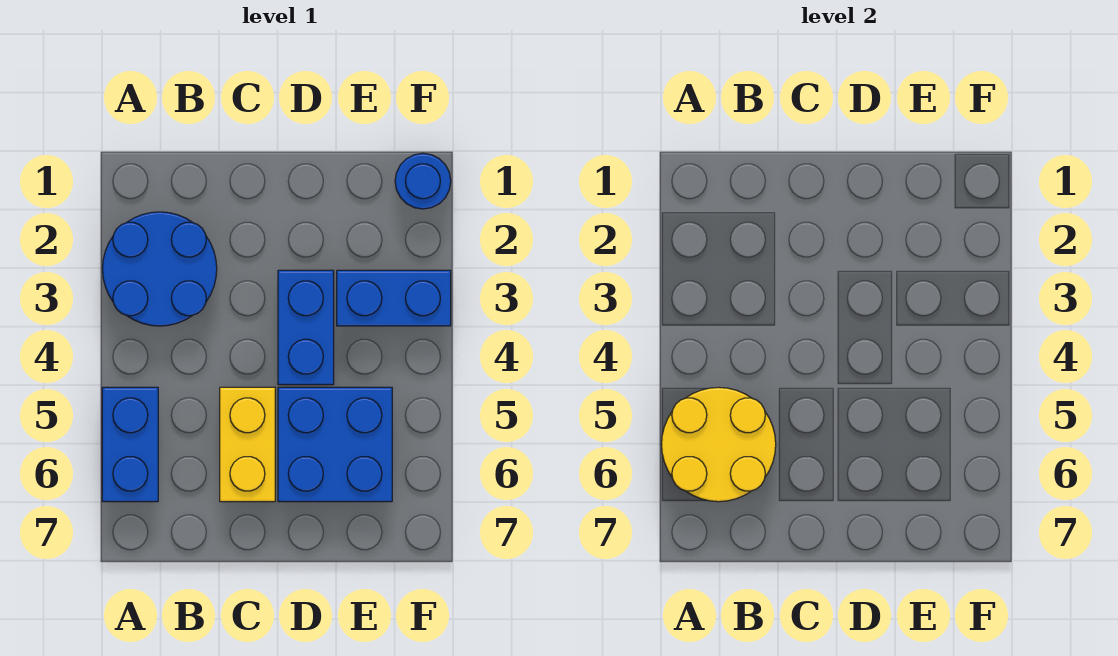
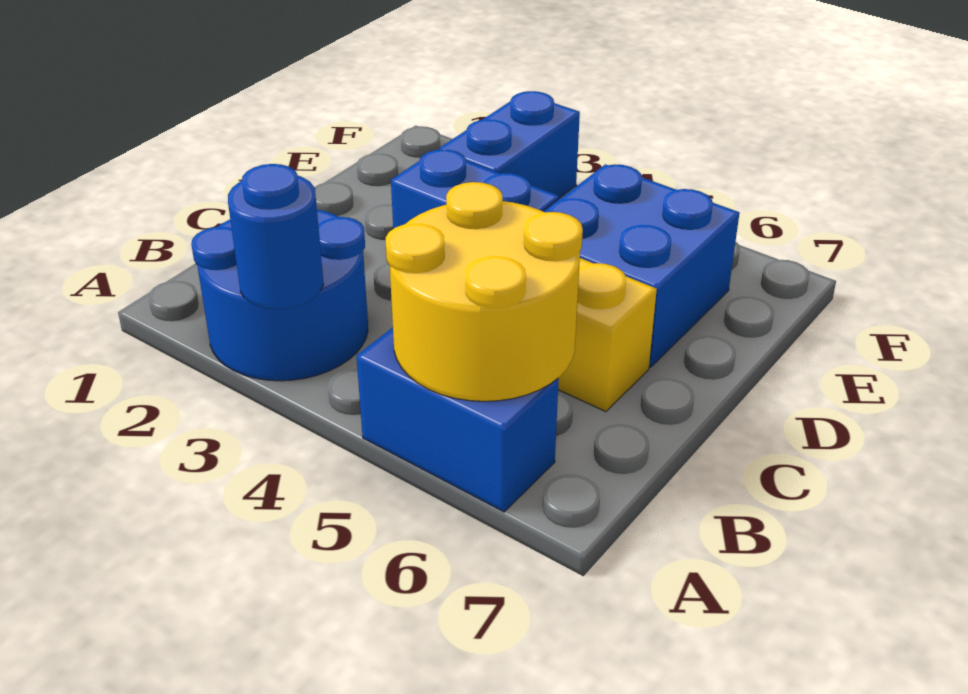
blue 1x1 round brick [395,153,451,209] -> blue 1x1 round brick moved to [228,164,324,309]

